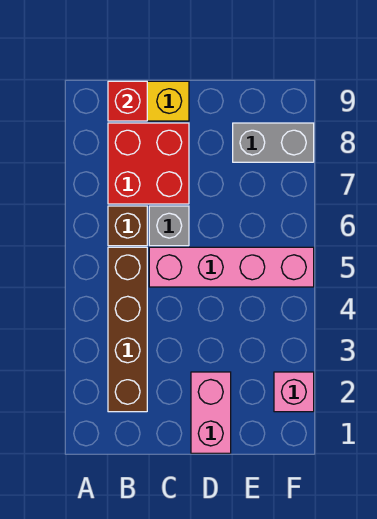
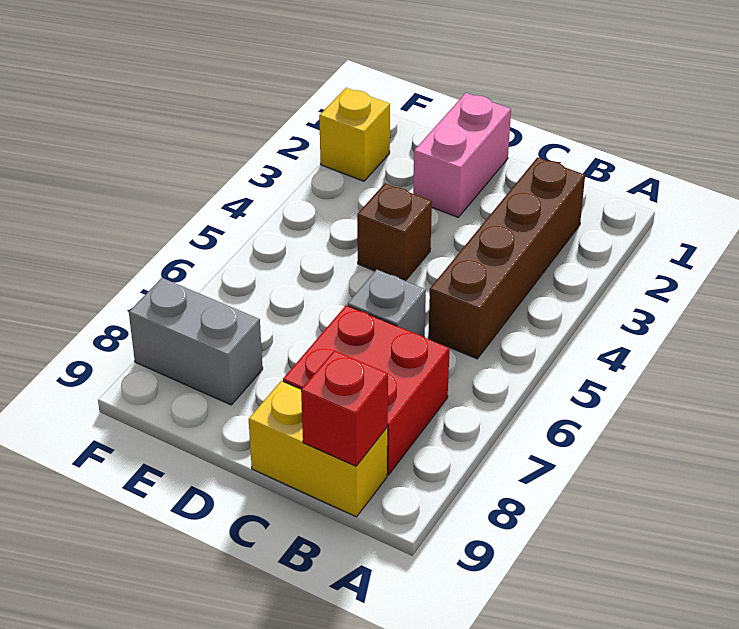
brown 1x1 brick [108,206,147,246] -> brown 1x1 brick moved to [357,183,432,281]
pink 1x4 brick [149,247,314,287] -> none
pink 1x1 brick [274,372,314,412] -> yellow 1x1 brick [319,88,390,181]

